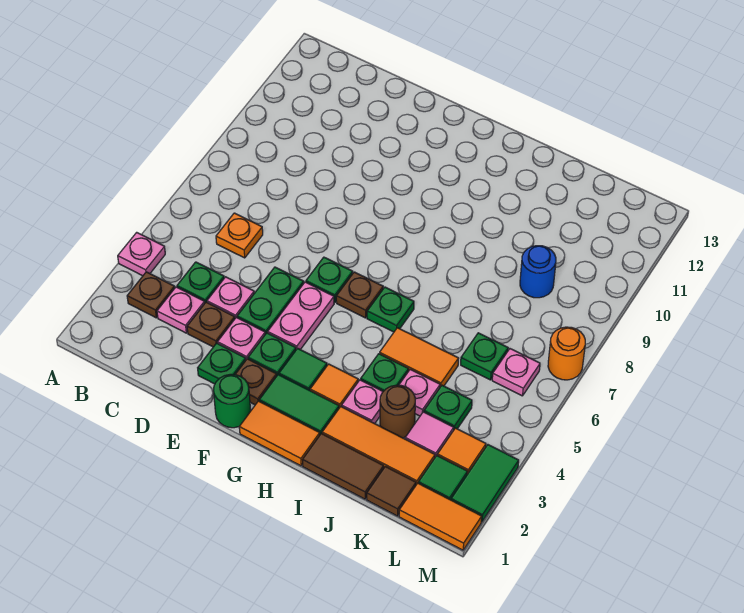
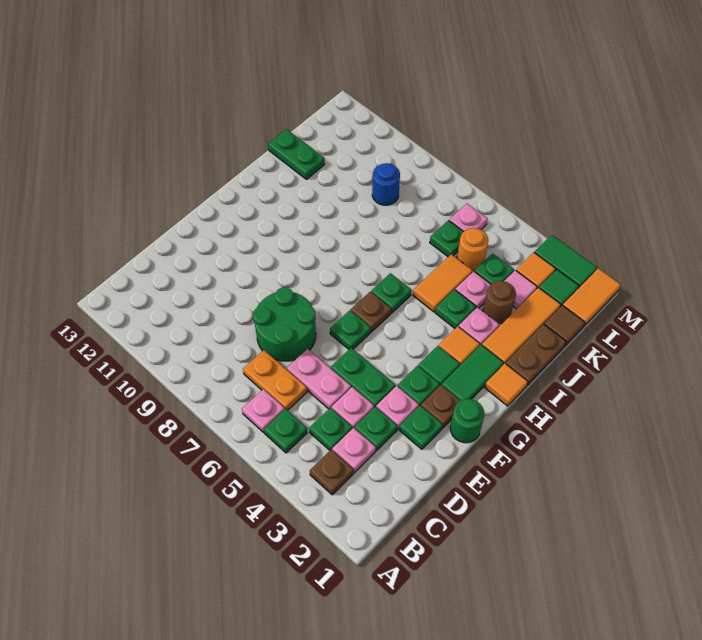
pink 1x1 plate [118,232,165,276] -> pink 1x1 plate moved to [242,389,285,432]
none -> green 1x1 plate [264,409,307,453]
orange 1x1 plate [216,213,263,258] -> orange 1x2 plate [243,350,307,410]
brown 1x1 plate [187,302,235,347] -> green 1x1 plate [355,407,398,450]
none -> green 2x2 round brick [253,287,316,361]
pink 1x2 plate [268,282,334,350] -> pink 1x2 plate moved to [287,349,351,409]
orange 1x2 tile [239,401,320,466] -> orange 1x1 tile [485,364,528,406]
brown 1x2 tile [303,433,384,499] -> brown 1x2 plate [506,324,566,385]
none -> green 1x2 plate [268,129,325,179]
orange 1x1 round brick [548,327,585,380] -> orange 1x1 round brick moved to [457,228,488,270]

